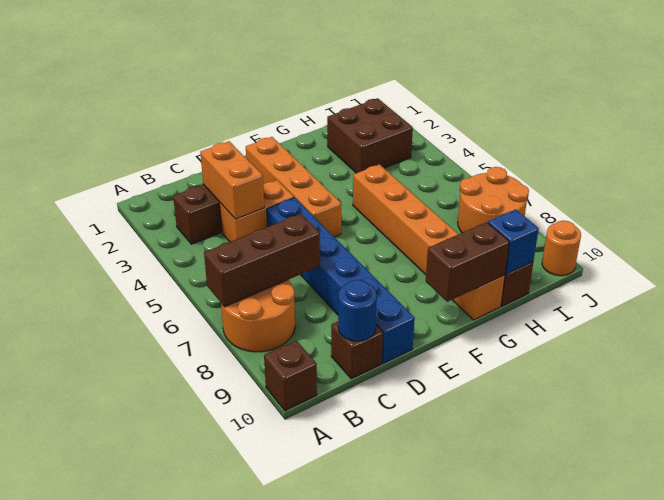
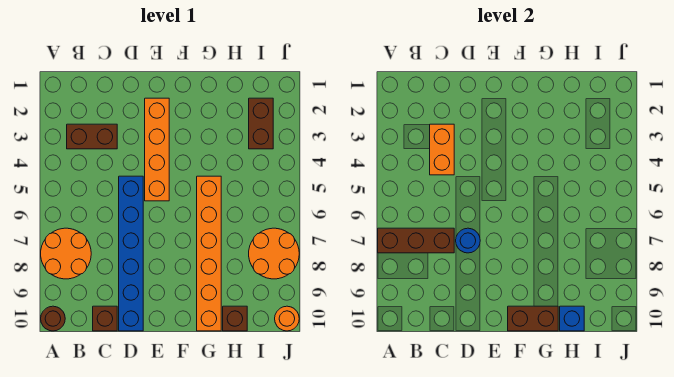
brown 1x1 brick [264,340,317,411] -> brown 1x1 round brick [41,306,65,331]
orange 1x2 brick [220,180,294,242] -> none
blue 1x1 round brick [338,280,377,341] -> blue 1x1 round brick moved to [456,228,480,253]
brown 2x2 brick [327,98,413,173] -> brown 1x2 brick [249,98,273,149]

